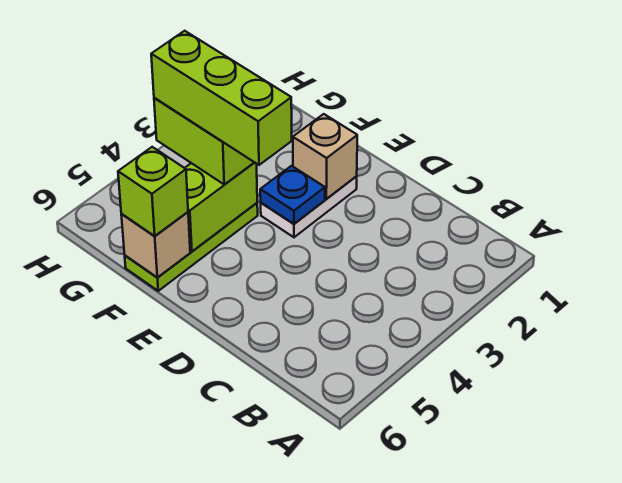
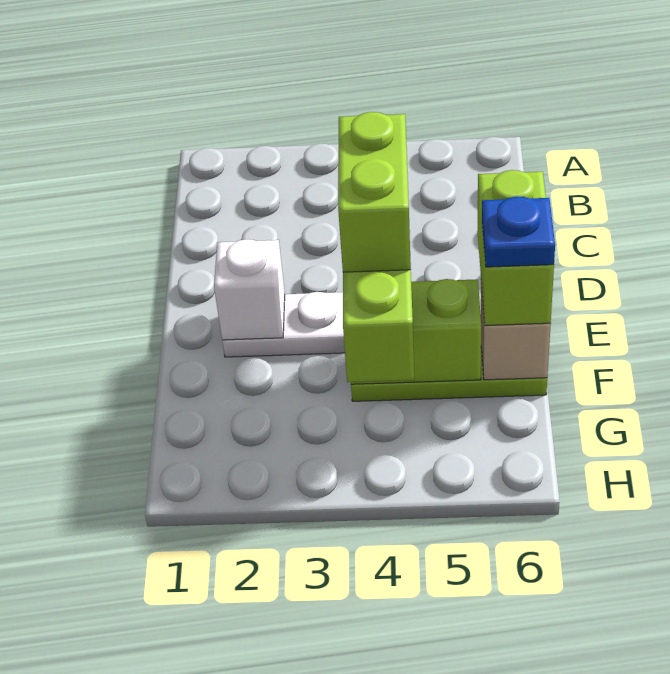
tan 1x1 brick [293,114,357,199] -> white 1x1 brick [214,239,285,340]
blue 1x1 plate [260,166,325,224] -> blue 1x1 plate moved to [482,196,555,267]
lime 1x3 brick [151,31,292,165] -> lime 1x2 brick [338,112,411,272]
lime 1x1 brick [118,147,188,236] -> lime 1x2 brick [477,170,554,325]

